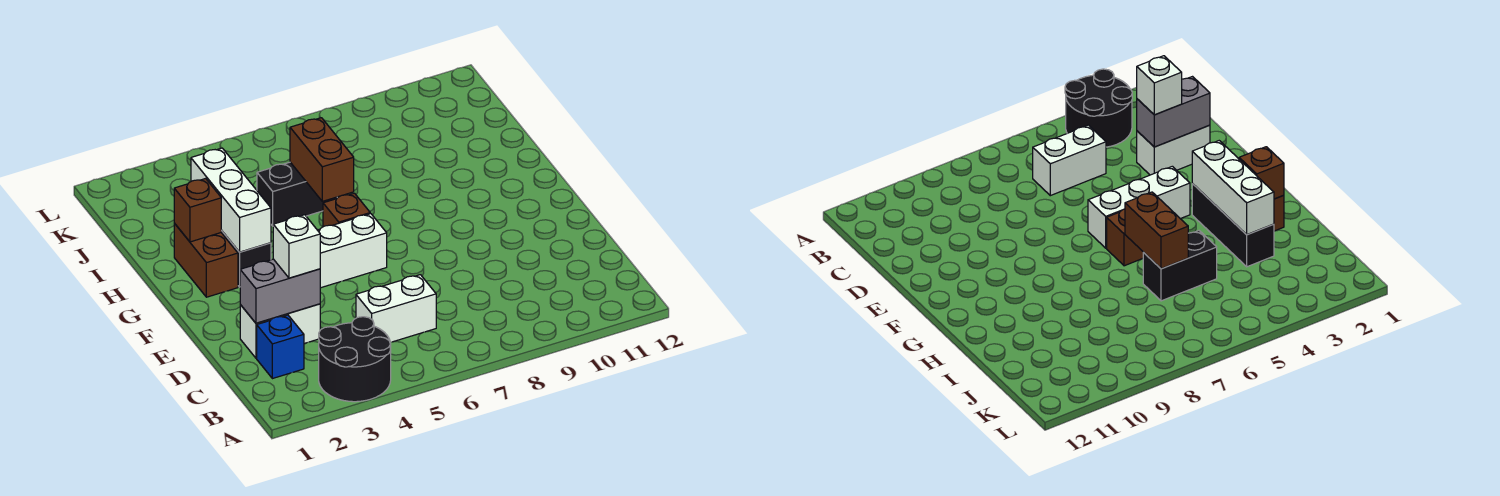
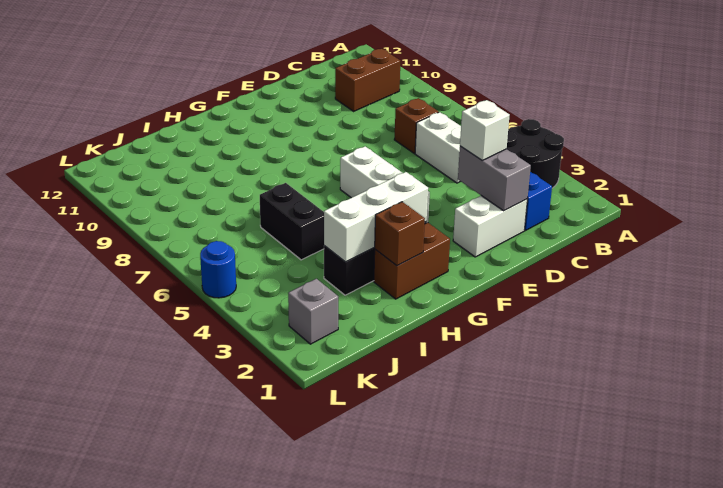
white 1x2 brick [240,304,320,358] -> white 1x2 brick turned to [453,196,527,257]
brown 1x1 brick [323,193,370,227] -> brown 1x1 brick moved to [394,98,439,153]
brown 1x2 brick [290,118,354,201] -> brown 1x2 brick moved to [335,49,400,111]
none -> grey 1x1 brick [288,279,338,344]
none -> blue 1x1 round brick [200,241,236,298]

